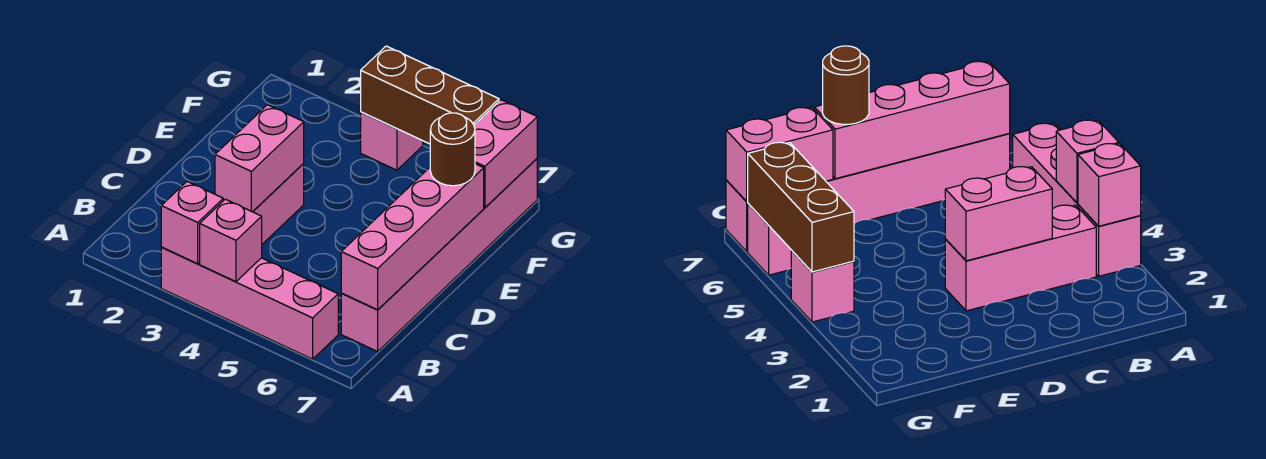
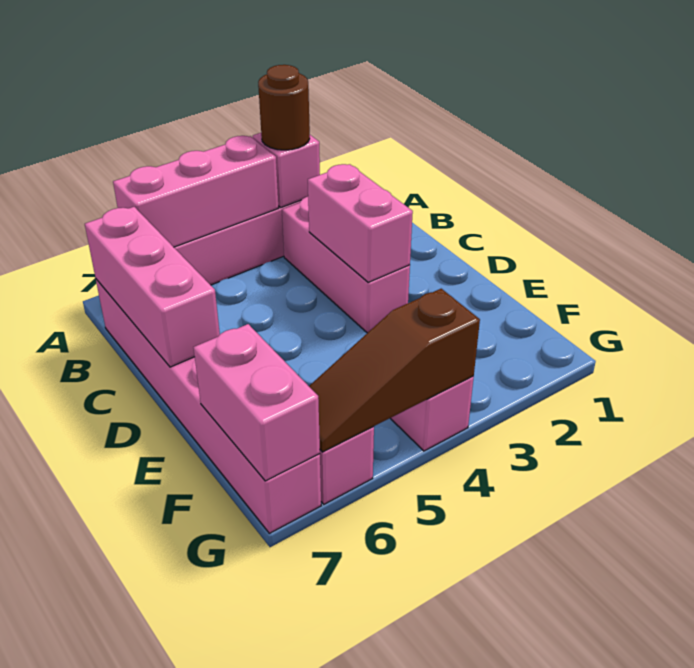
pink 1x1 brick [200,199,262,282] -> pink 1x3 brick [113,136,278,247]
pink 1x4 brick [341,164,484,310] -> pink 1x3 brick [85,207,220,367]
brown 1x1 round brick [430,113,475,186] -> brown 1x1 round brick moved to [258,65,310,150]
brown 1x3 brick [361,46,499,144] -> brown 1x3 slope [309,289,480,452]

